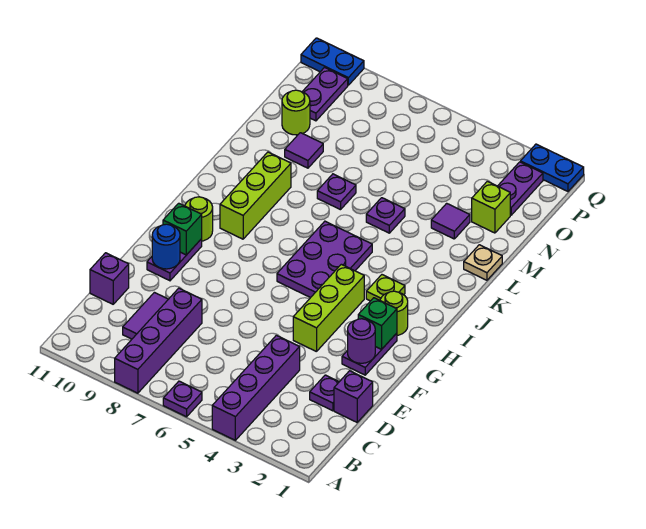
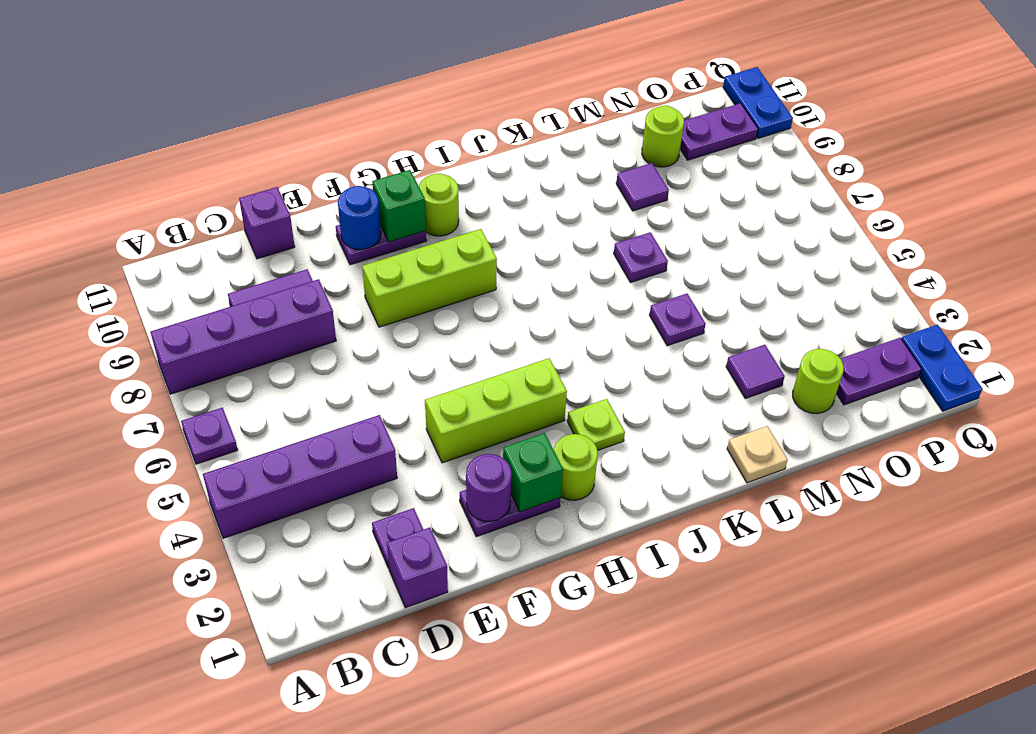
purple 2x3 plate [277,221,372,298] -> none
lime 1x3 brick [220,152,291,239] -> lime 1x3 brick moved to [362,229,497,327]
lime 1x1 brick [472,181,510,233] -> lime 1x1 round brick [793,349,844,414]

